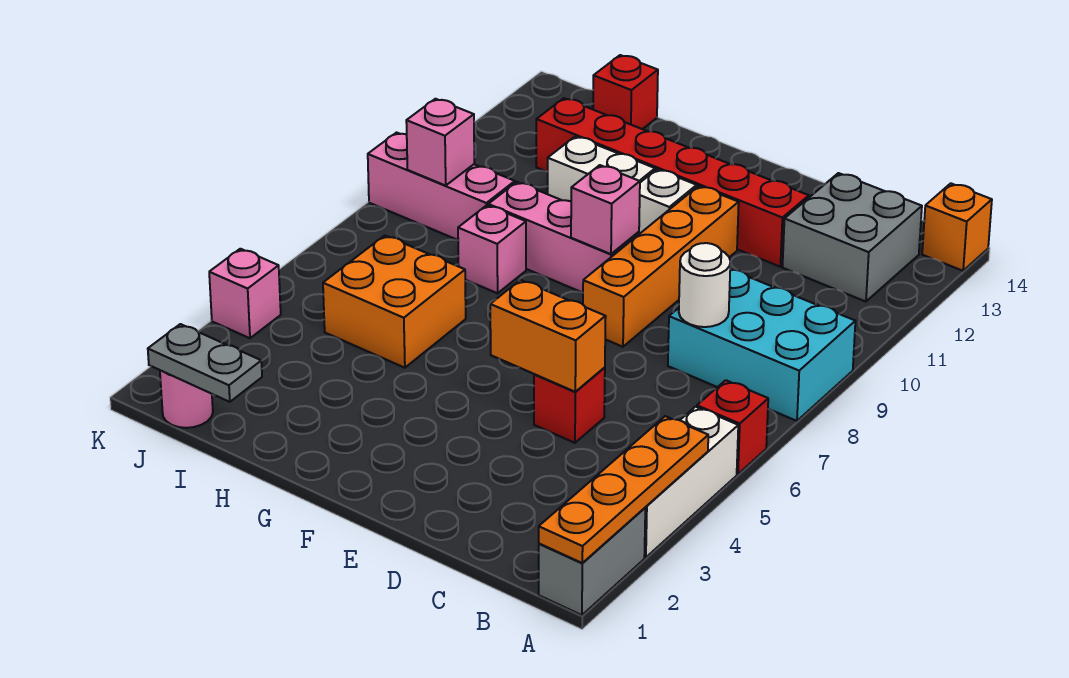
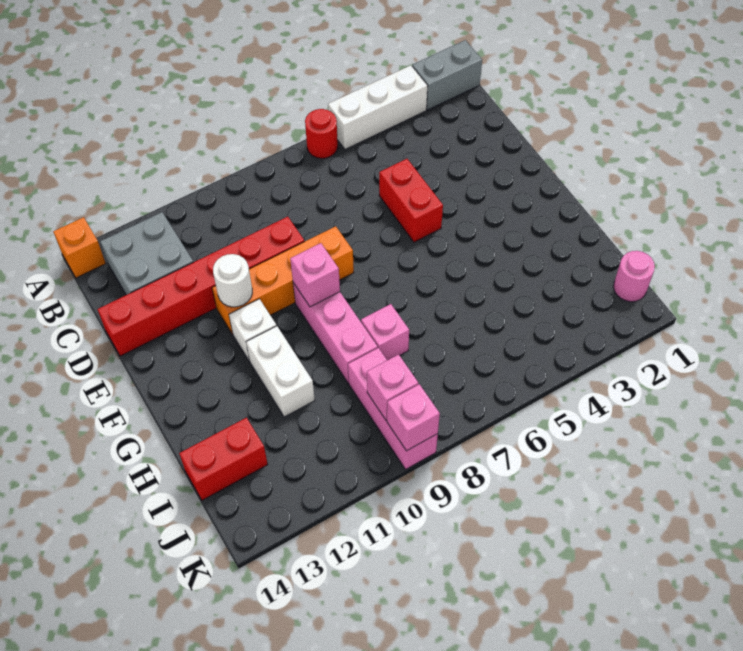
orange 1x4 plate [539,416,708,563] -> none
red 1x1 brick [697,380,768,474] -> red 1x1 round brick [305,109,338,158]
cyan 2x3 brick [668,269,855,421] -> none
white 1x1 round brick [679,243,730,327] -> white 1x1 round brick moved to [213,254,252,307]
red 1x1 brick [534,367,605,443] -> red 1x2 brick [379,159,443,242]
orange 1x2 brick [490,280,606,392] -> none
red 1x6 brick [536,98,809,267] -> red 1x6 brick turned to [97,217,304,356]
orange 2x2 brick [323,235,466,368] -> none
grey 1x2 plate [148,324,262,402] -> none
red 1x1 brick [593,55,658,129] -> red 1x2 brick [179,418,268,500]
pink 1x1 brick [209,249,281,338] -> pink 1x1 brick moved to [387,384,440,451]

